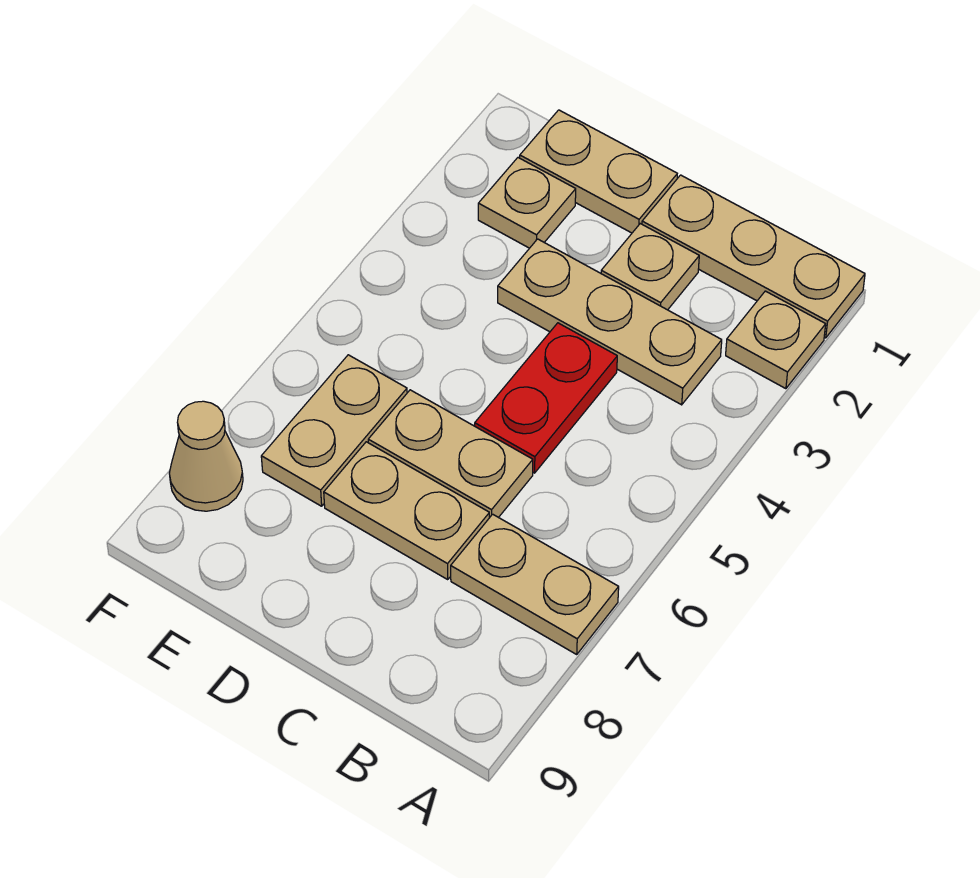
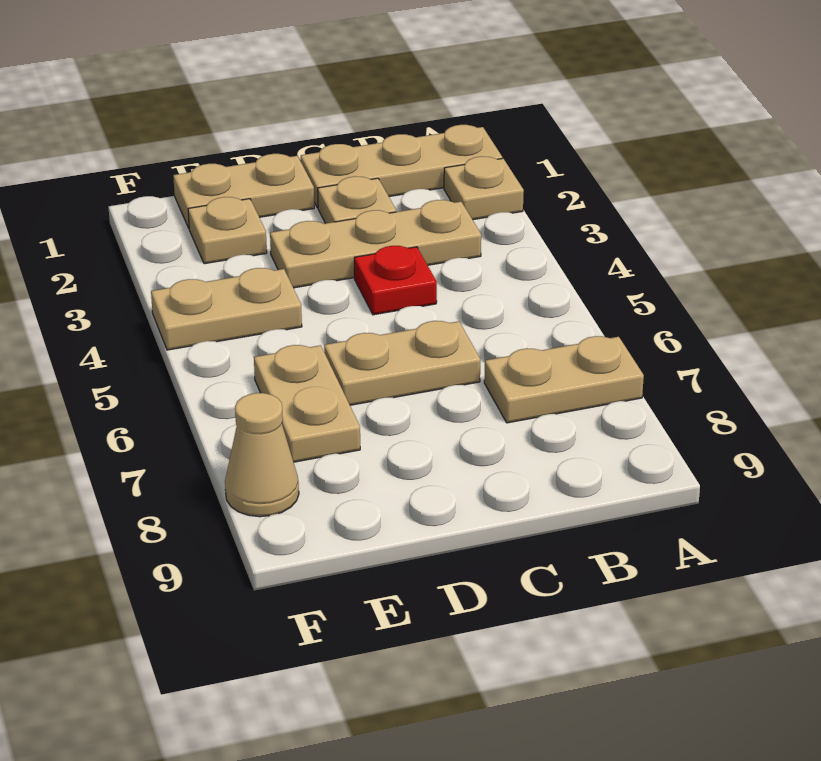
red 1x2 plate [475,323,617,473] -> red 1x1 plate [354,246,437,315]
tan 1x2 plate [324,442,489,579] -> tan 1x2 plate moved to [151,268,302,350]

